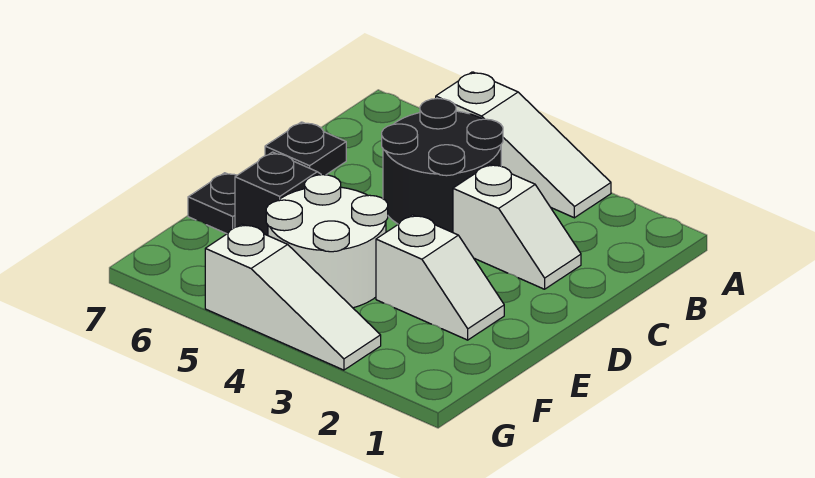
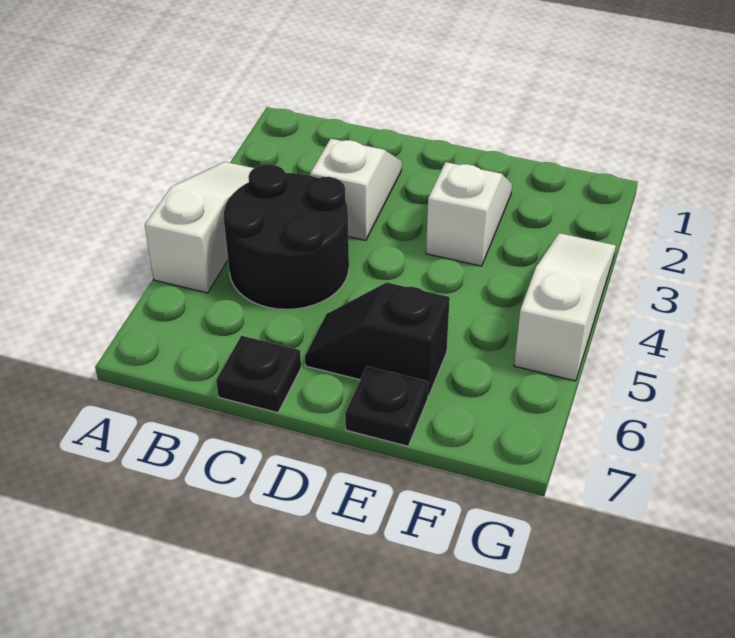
white 2x2 round brick [266,175,388,308] -> none

